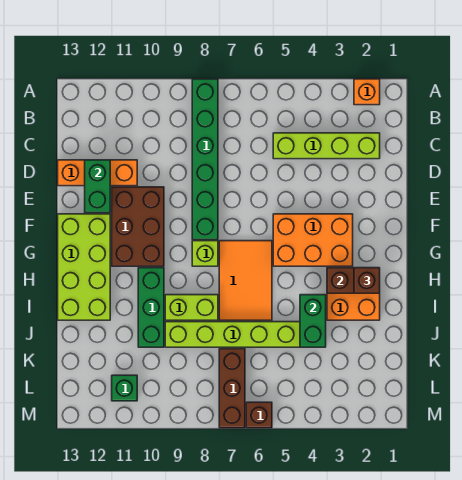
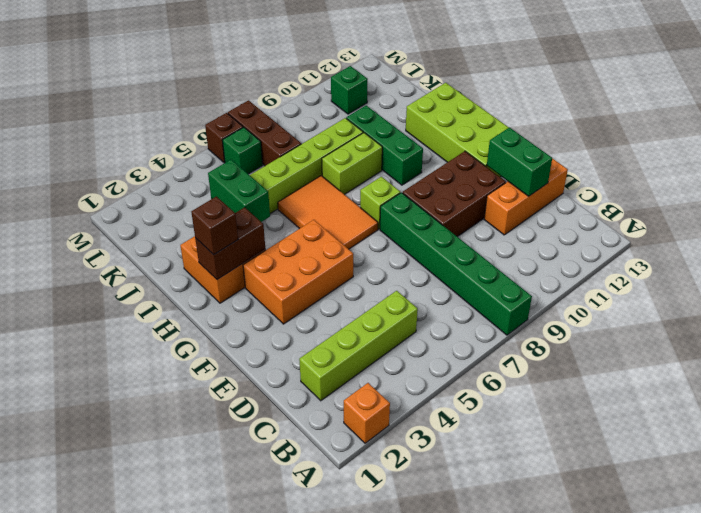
brown 2x3 brick [112,187,164,266] -> brown 2x3 brick turned to [403,151,506,237]
none -> green 1x1 brick [222,127,263,174]

